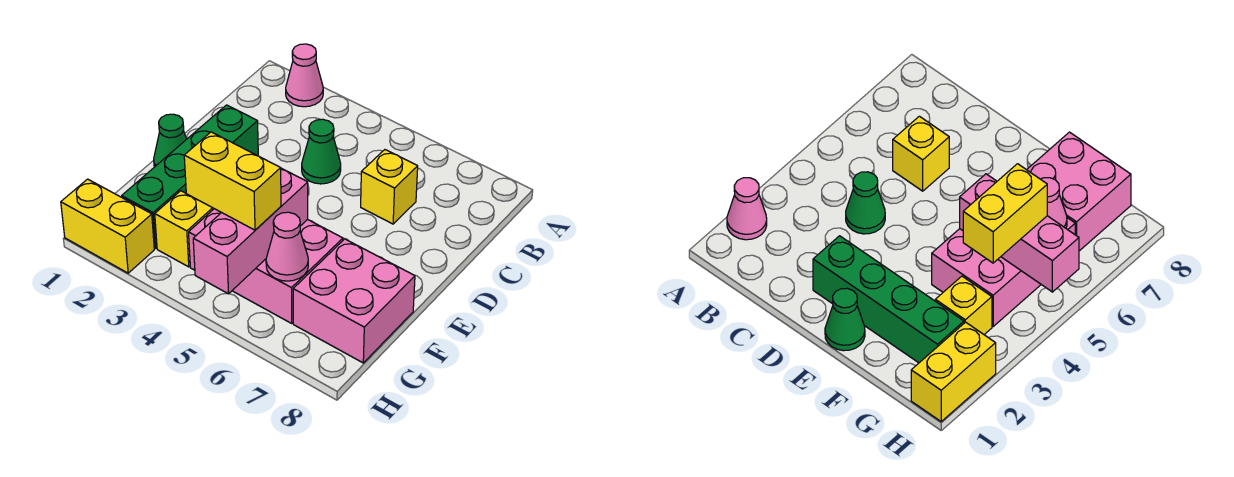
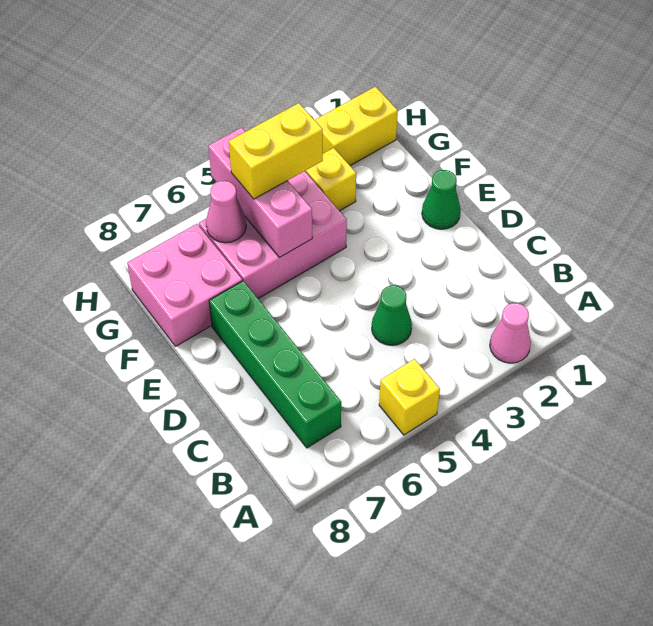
yellow 1x1 brick [361,150,418,224] -> yellow 1x1 brick moved to [379,359,440,435]
green 1x4 brick [122,105,258,249] -> green 1x4 brick moved to [209,281,341,448]

